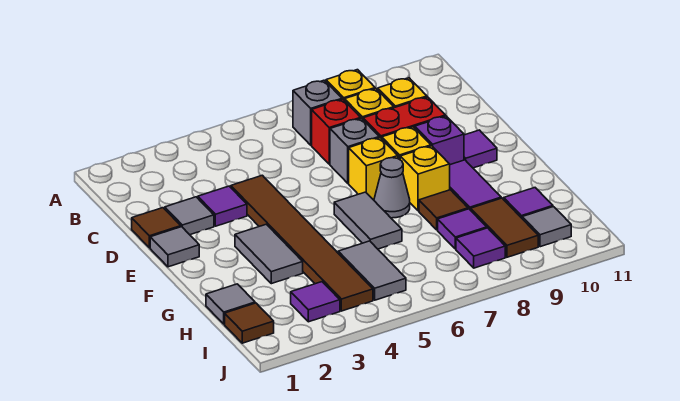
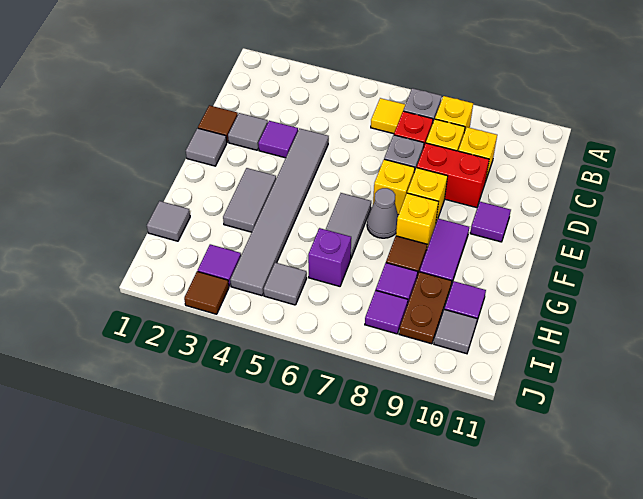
none -> yellow 1x1 tile [371,98,405,134]
brown 1x6 tile [231,175,373,311] -> grey 1x6 tile [230,128,329,296]
purple 1x1 brick [415,116,464,165] -> purple 1x1 brick moved to [308,228,351,286]
grey 1x2 tile [338,241,406,300] -> grey 1x1 tile [264,263,307,305]
brown 1x2 tile [471,198,538,257] -> brown 1x2 plate [399,272,452,344]
brown 1x1 tile [225,303,274,343] -> brown 1x1 tile moved to [184,271,229,314]

